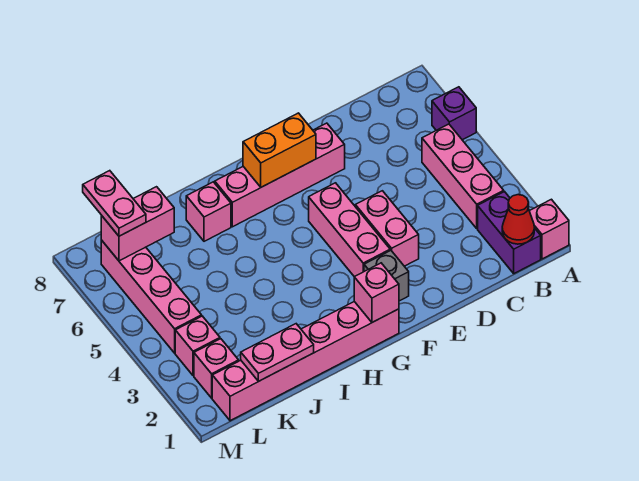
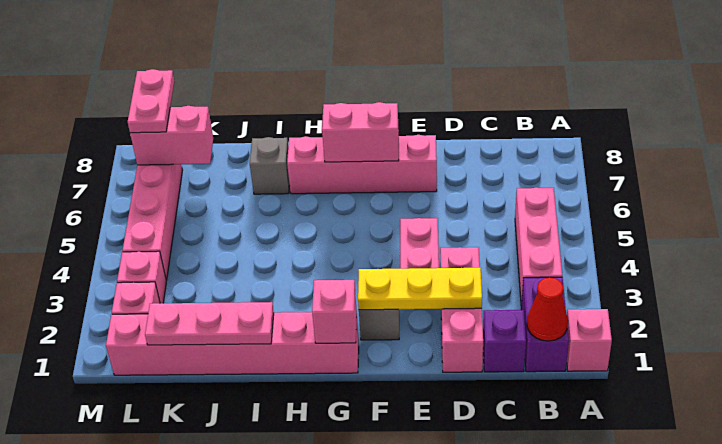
purple 1x1 brick [432,87,476,140] -> purple 1x1 brick moved to [483,310,526,372]
none -> yellow 1x3 plate [358,268,482,310]
pink 1x3 brick [309,183,390,277] -> pink 1x3 brick moved to [440,247,483,372]
orange 1x2 brick [243,113,316,187] -> pink 1x2 brick [322,102,399,162]
pink 1x1 brick [186,182,231,241] -> grey 1x1 brick [250,137,290,194]
pink 1x2 plate [241,324,314,381] -> pink 1x3 plate [145,302,274,345]

